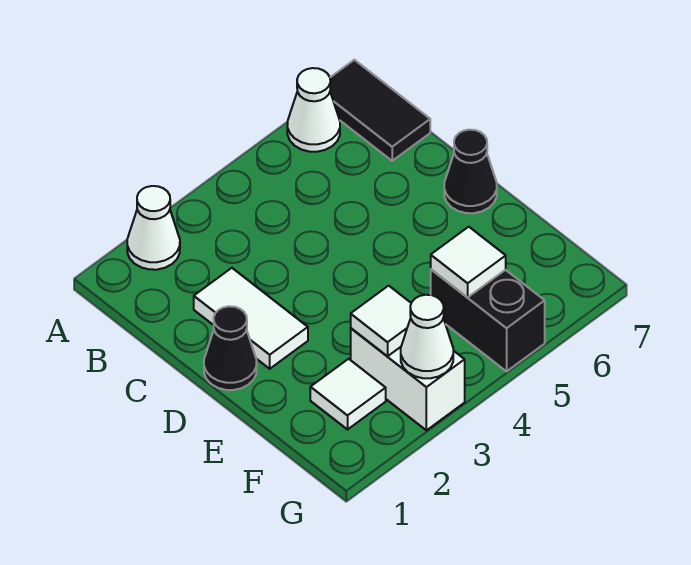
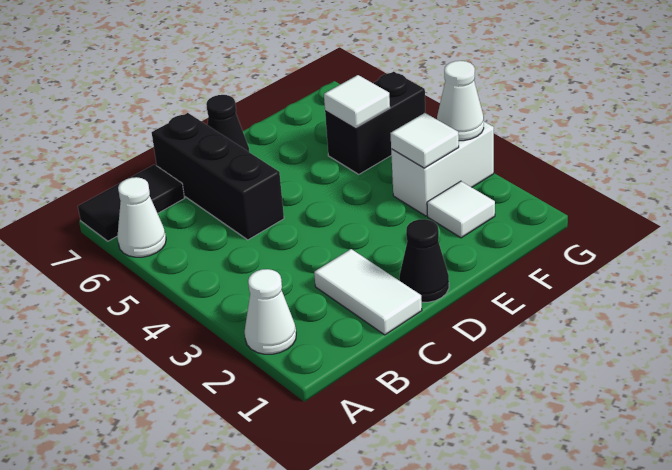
white 1x2 tile [194,268,308,369] -> white 1x2 tile turned to [314,249,422,335]
none -> black 1x3 brick [152,113,284,240]

